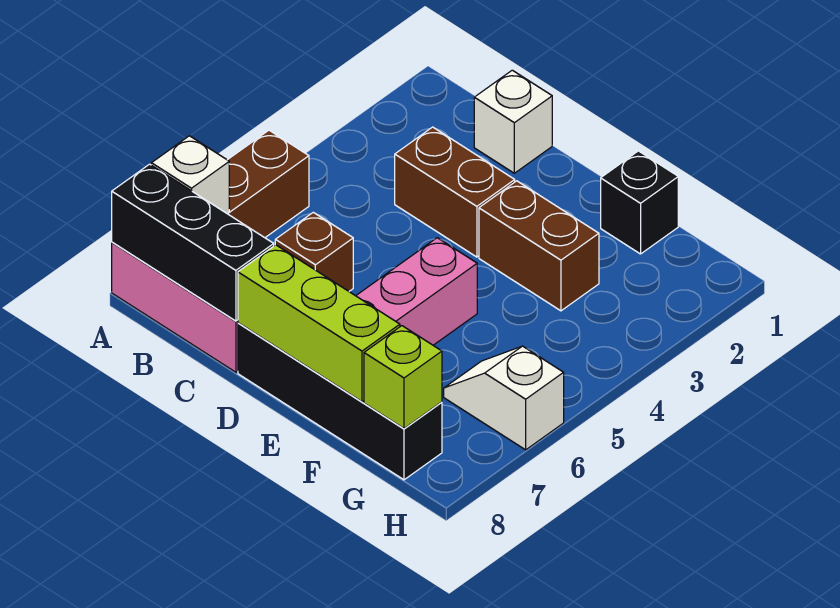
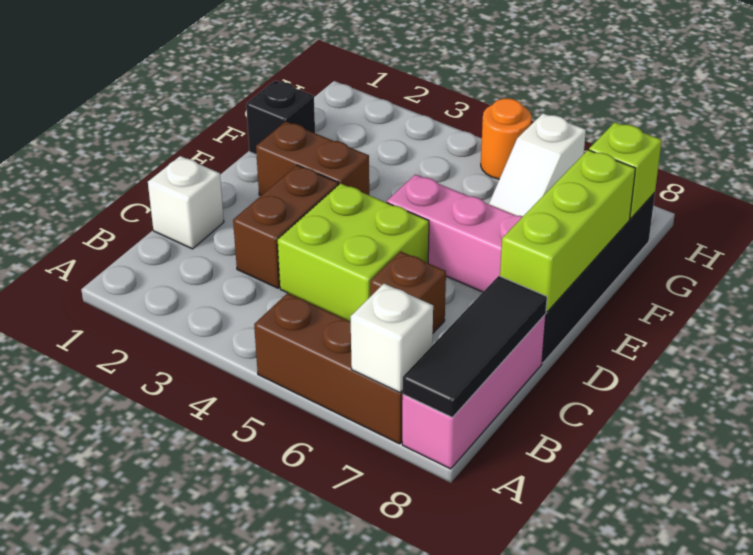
black 1x3 brick [112,164,274,321] -> black 1x3 tile [402,276,547,418]
none -> lime 2x2 brick [278,183,429,321]
brown 1x2 brick [479,181,599,311] -> brown 1x2 brick turned to [256,121,369,195]
none -> orange 1x1 round brick [481,98,532,179]

